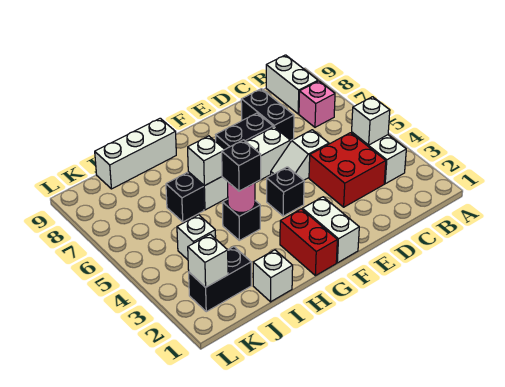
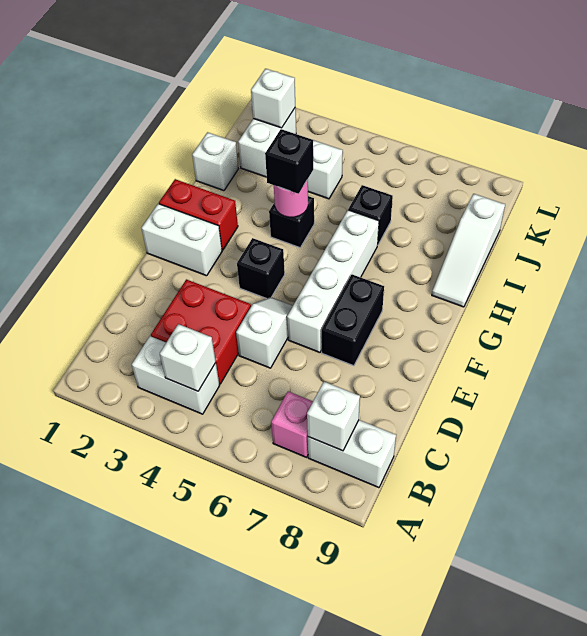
black 1x2 brick [241,89,294,141] -> none
white 1x1 brick [188,136,225,186] -> white 1x1 brick moved to [307,382,360,451]
white 1x3 brick [95,118,176,189] -> white 1x3 slope [432,194,505,307]
black 1x2 brick [189,247,251,312] -> white 1x2 brick [238,108,296,177]

